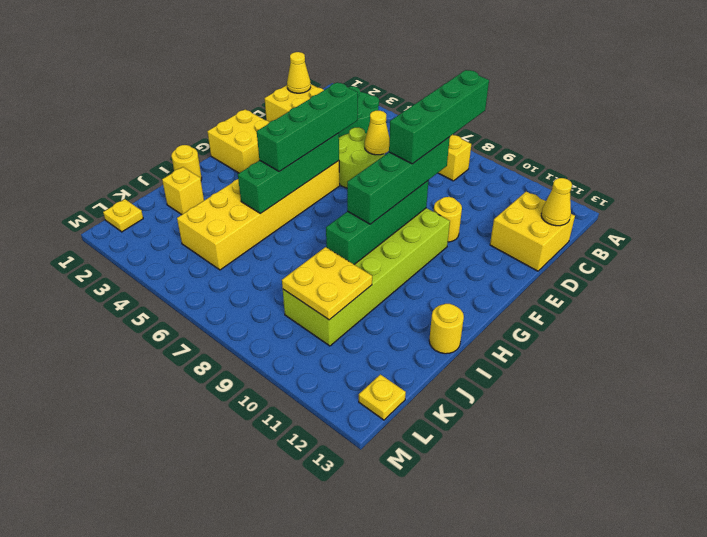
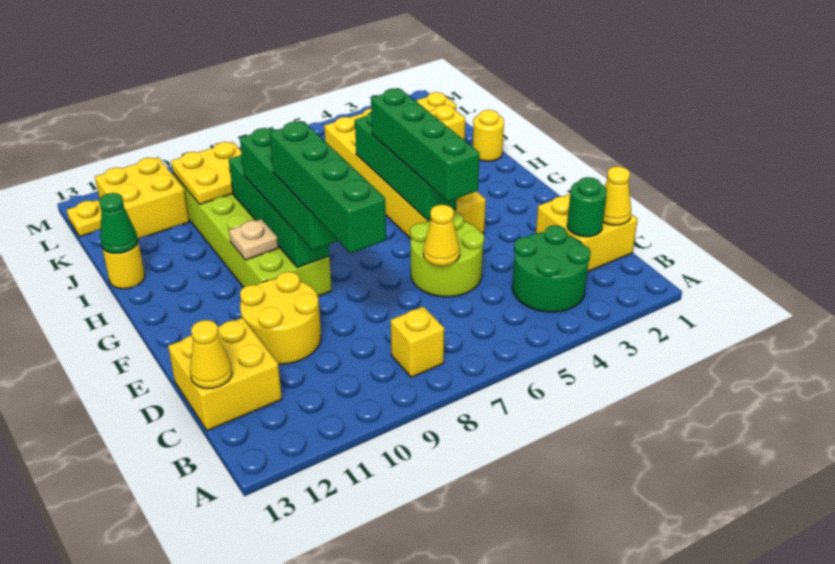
none -> green 1x1 round brick [567,177,607,237]
yellow 1x1 round brick [434,197,462,242] -> yellow 2x2 round brick [240,272,321,364]
yellow 2x2 brick [207,109,269,173] -> yellow 2x2 brick moved to [95,157,189,239]
none -> tan 1x1 plate [229,219,278,260]
none -> green 1x1 cone [99,193,138,254]

